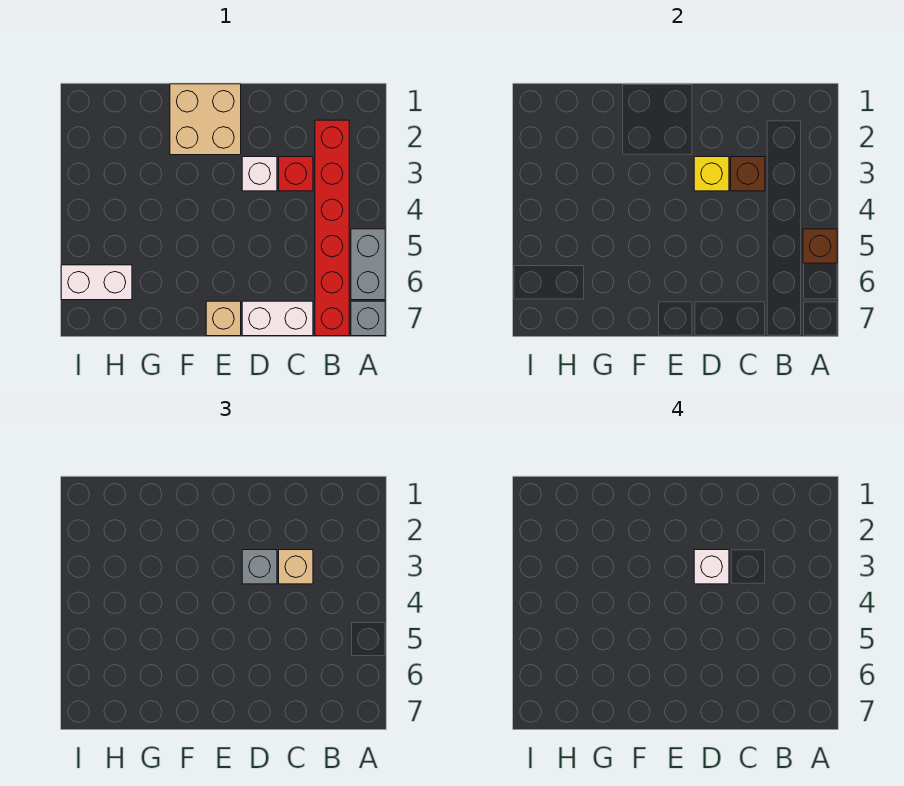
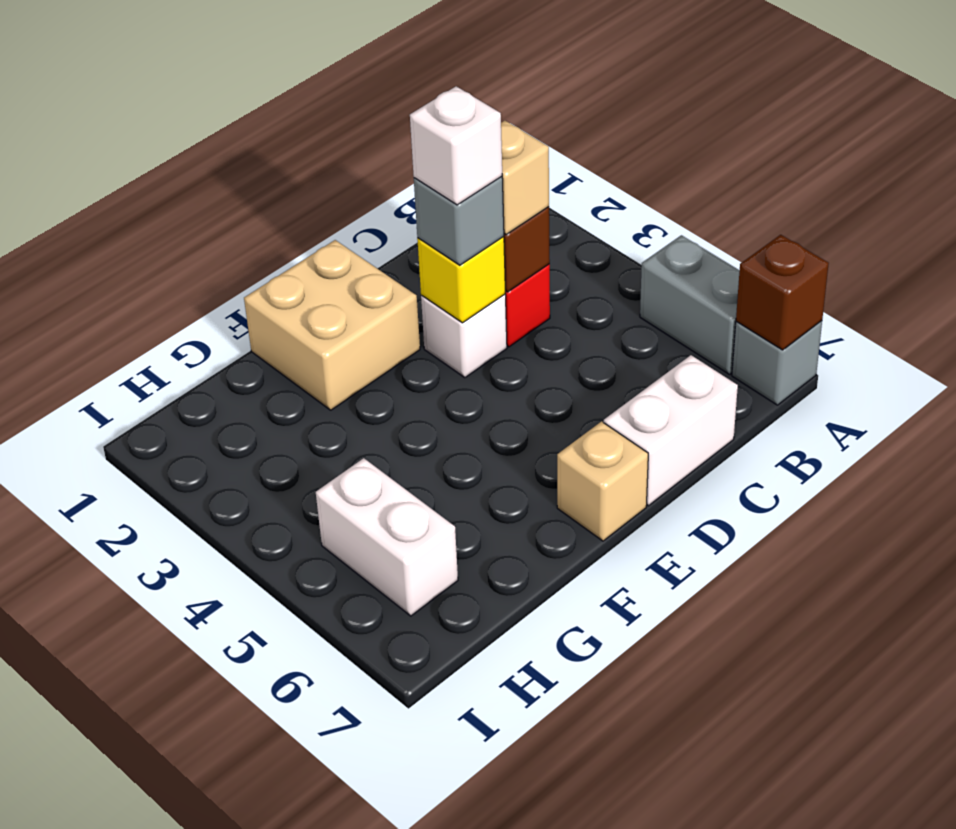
brown 1x1 brick [803,229,837,263] -> brown 1x1 brick moved to [736,235,829,350]
red 1x6 brick [315,120,349,336] -> none
white 1x2 brick [61,265,132,300] -> white 1x2 brick turned to [316,458,458,616]

